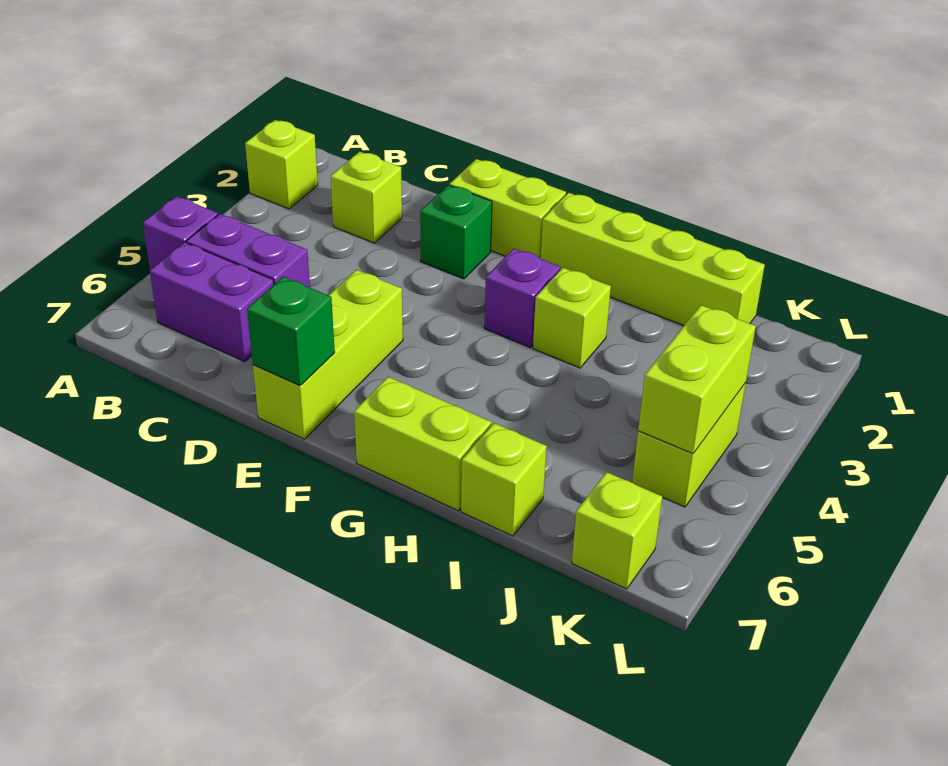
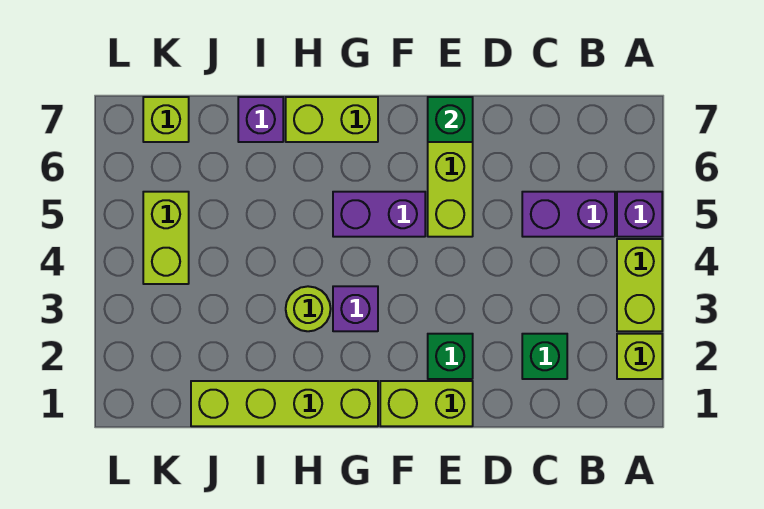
purple 1x2 brick [150,242,274,362] -> purple 1x2 brick moved to [333,192,425,237]
lime 1x1 brick [331,152,402,243] -> green 1x1 brick [522,334,567,379]
lime 1x1 brick [533,268,611,368] -> lime 1x1 round brick [286,286,331,331]
lime 1x1 brick [461,423,547,536] -> purple 1x1 brick [238,97,283,142]
lime 1x2 brick [638,305,756,454] -> lime 1x2 brick moved to [617,239,662,331]

